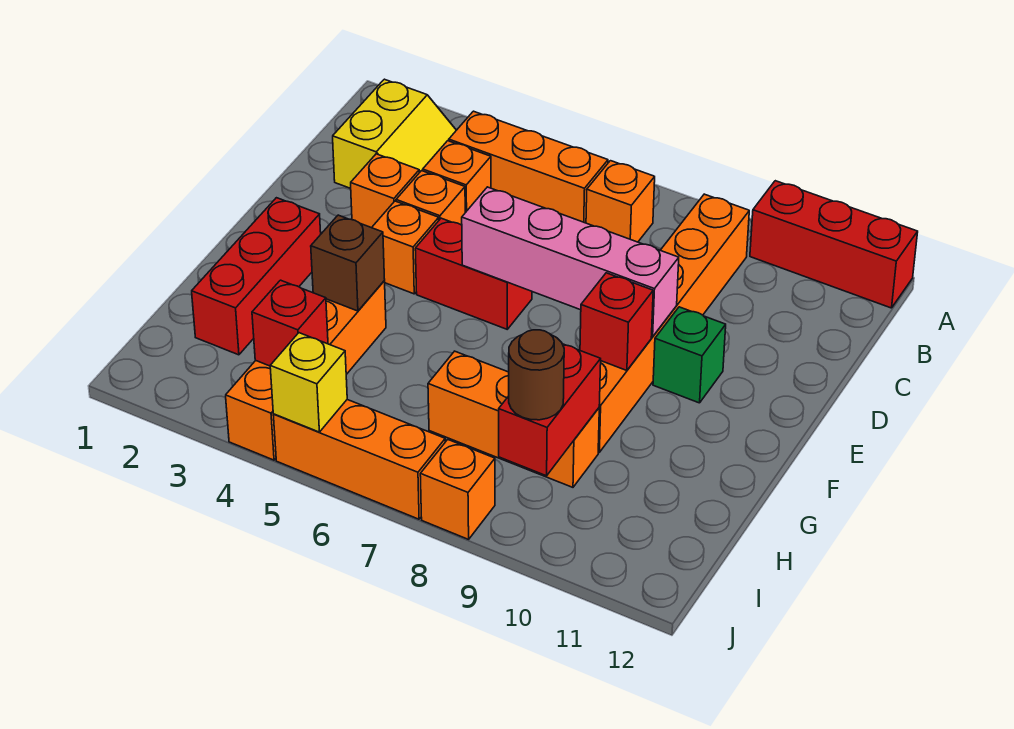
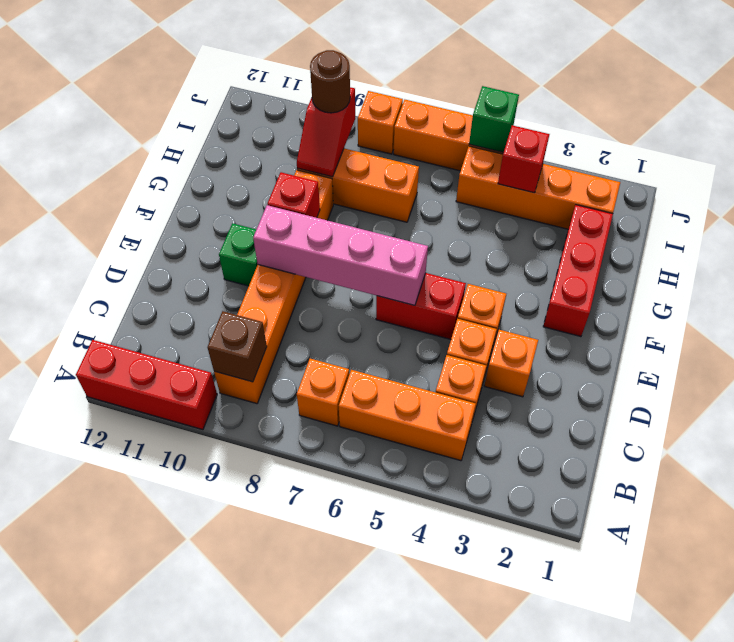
yellow 2x2 slope [333,79,456,188] -> none
orange 1x4 brick [226,281,386,460] -> orange 1x4 brick turned to [456,146,620,229]
brown 1x1 brick [311,215,385,311] -> brown 1x1 brick moved to [208,311,267,382]
red 1x2 brick [499,344,601,476] -> red 1x2 slope [297,87,355,177]
yellow 1x1 brick [270,333,347,432] -> green 1x1 brick [469,86,519,152]

